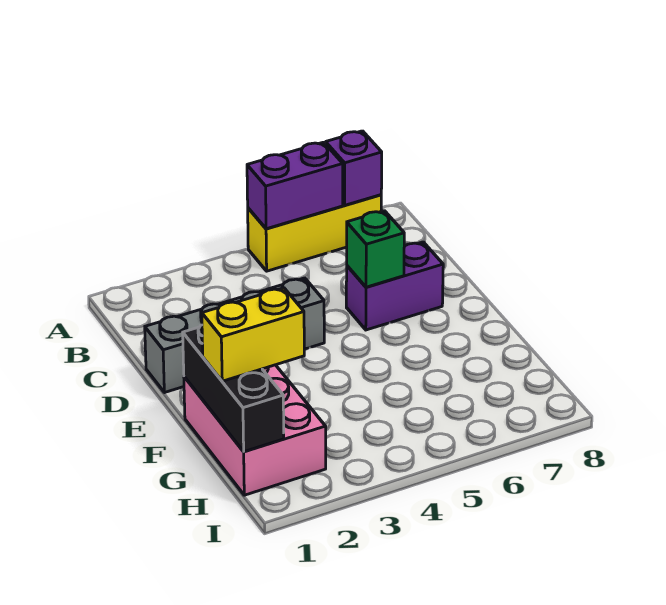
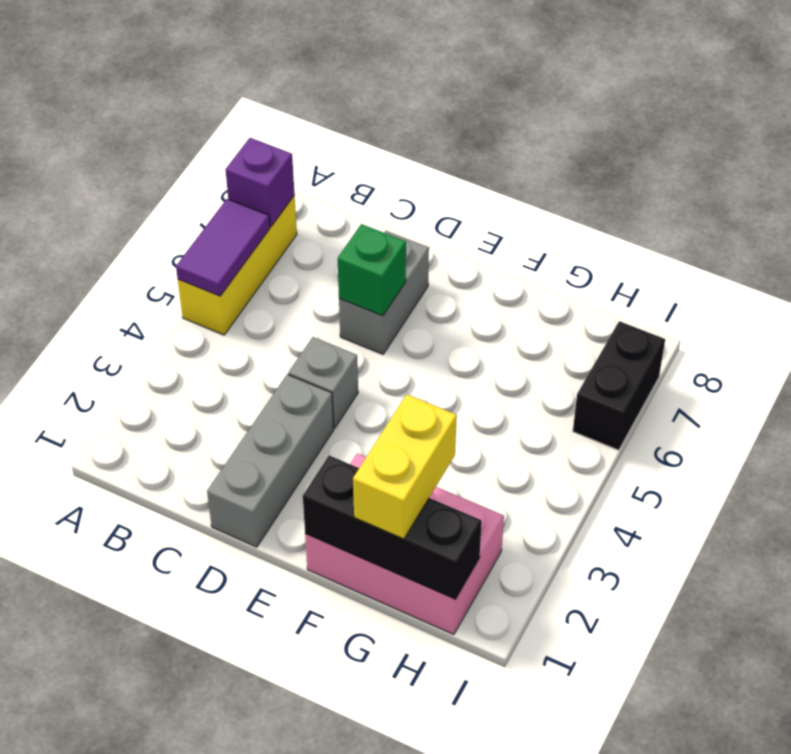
purple 1x2 brick [247,142,343,229] -> purple 1x2 tile [176,199,270,296]
purple 1x2 brick [346,242,443,330] -> grey 1x2 brick [339,231,429,354]
none -> black 1x2 brick [573,321,665,450]

